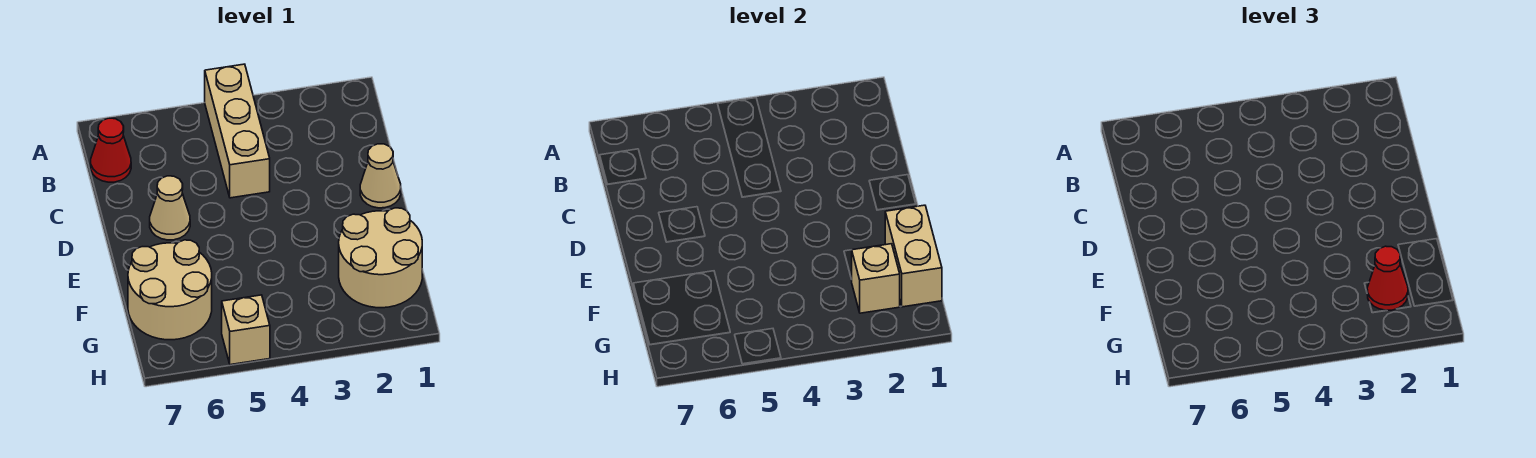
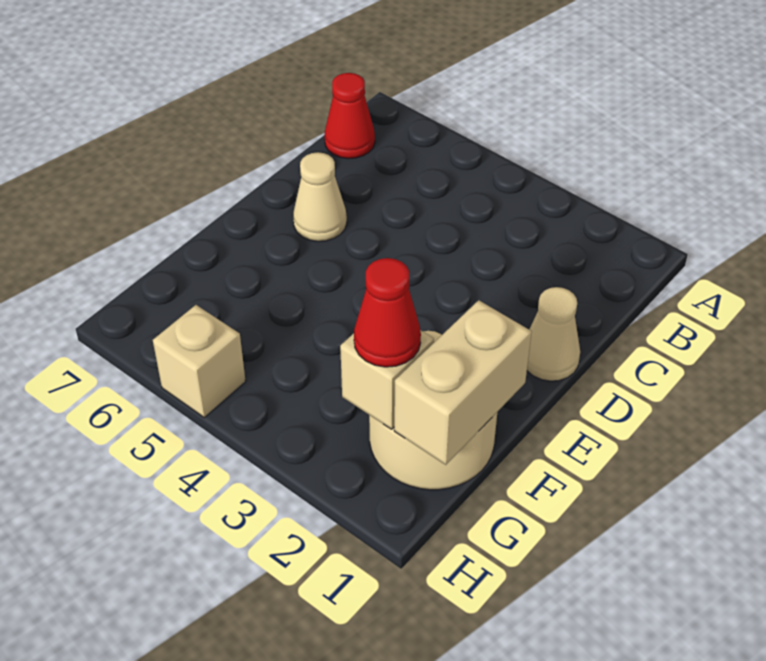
tan 1x3 brick [205,64,270,198] -> none
tan 2x2 round brick [128,240,212,340] -> none

